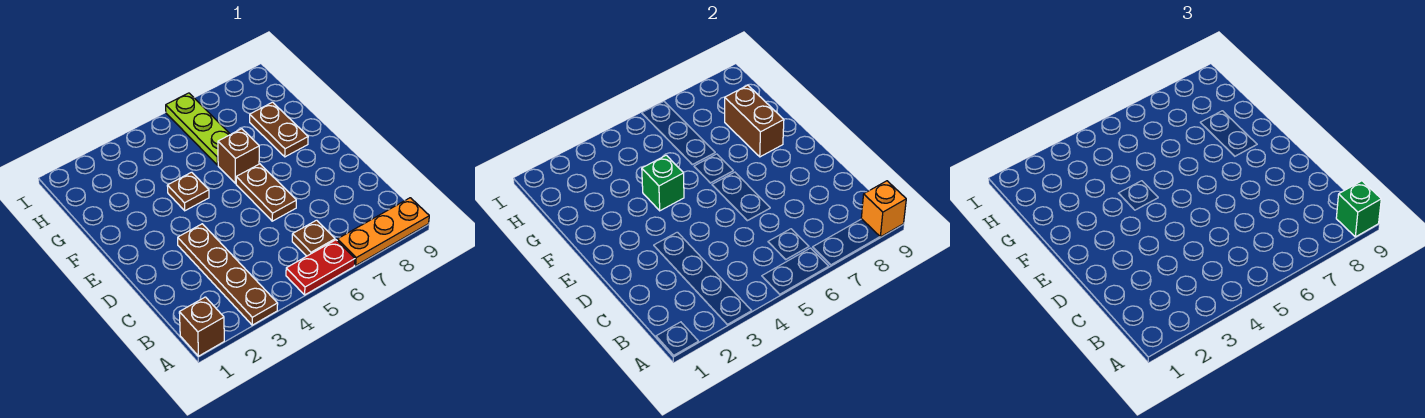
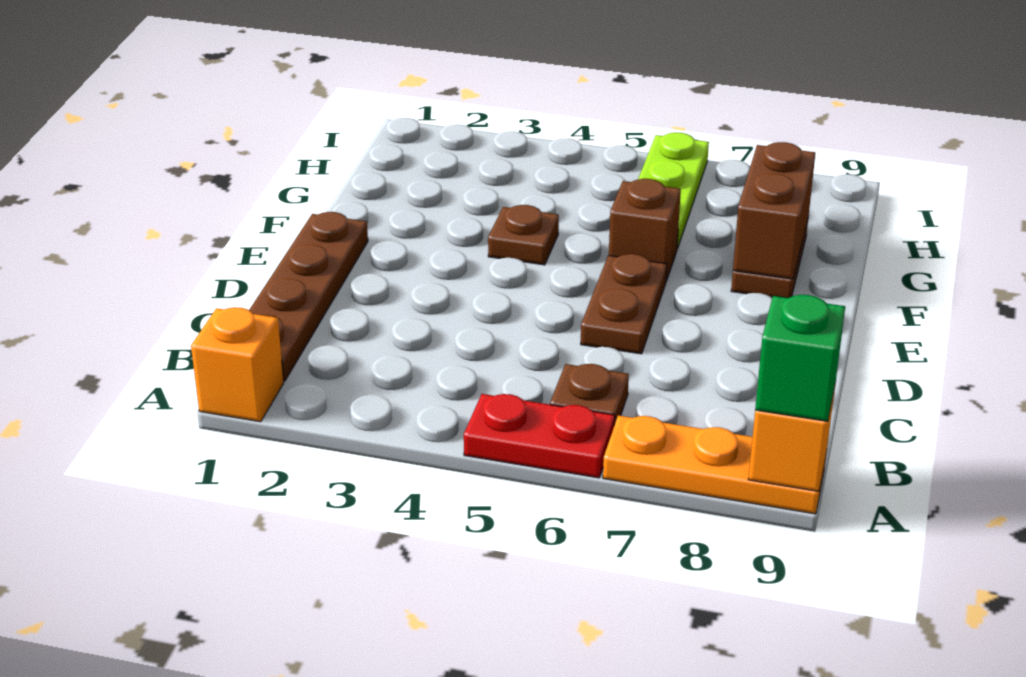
brown 1x1 brick [179,297,224,356] -> orange 1x1 brick [191,307,284,422]
brown 1x4 plate [178,224,278,325] -> brown 1x4 plate moved to [249,212,368,381]
green 1x1 brick [642,155,684,211] -> none

